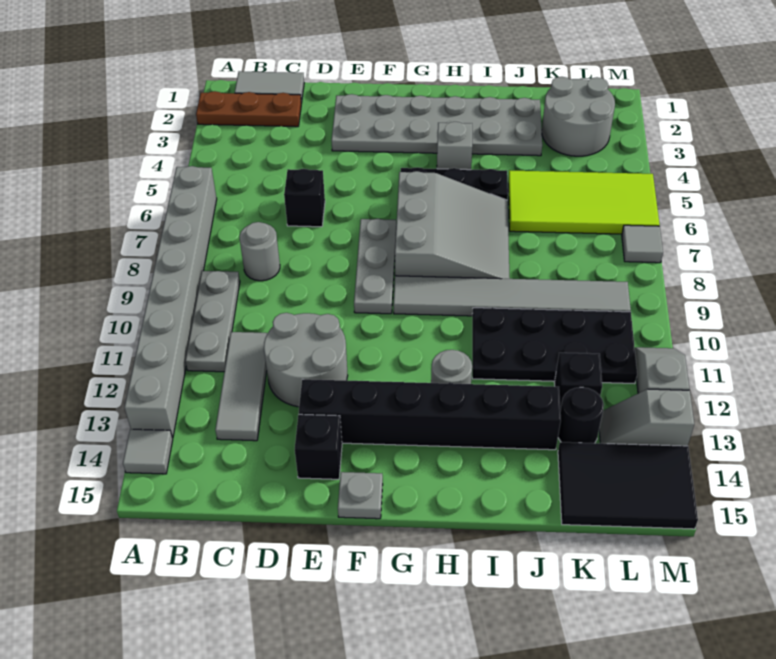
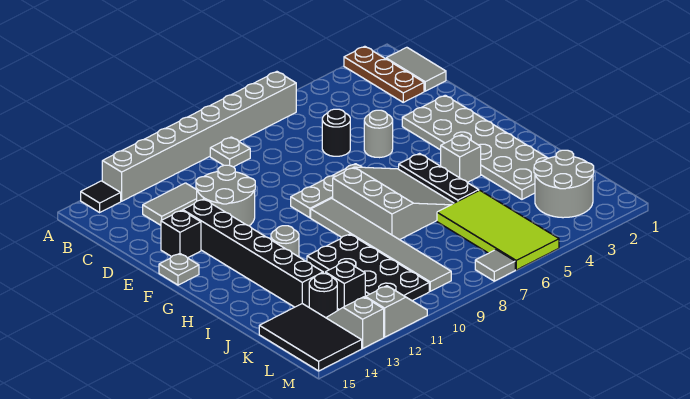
grey 1x1 tile [123,429,173,474] -> black 1x1 tile [81,181,121,212]
grey 1x3 plate [185,271,240,372] -> grey 1x1 plate [210,137,250,167]
grey 1x1 round brick [240,222,280,281] -> grey 1x1 round brick moved to [364,110,393,158]
grey 1x3 tile [215,332,267,441] -> grey 1x2 tile [143,183,197,225]
black 1x1 brick [284,169,325,227] -> black 1x1 round brick [322,109,350,156]
grey 3x3 slope [395,171,510,279] -> grey 3x3 slope turned to [333,167,454,240]

